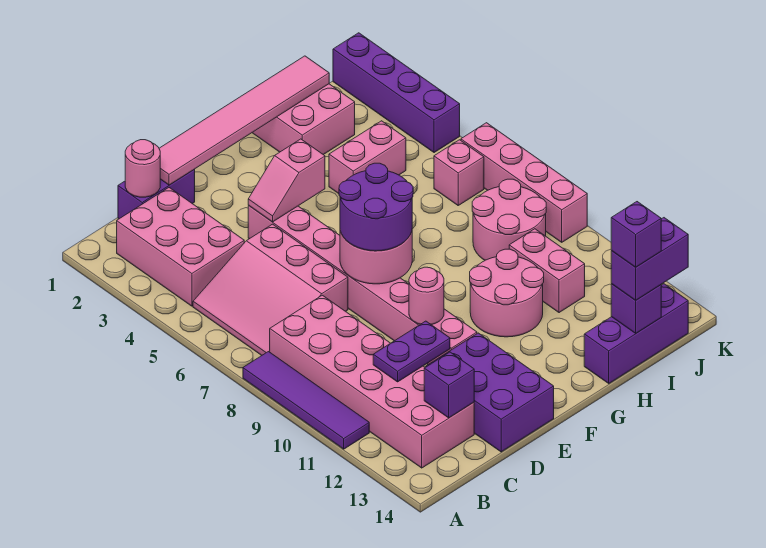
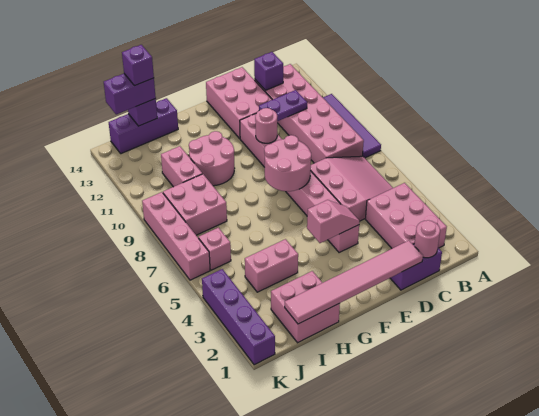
purple 2x3 brick [426,333,554,452] -> pink 2x3 brick [206,67,272,138]
purple 2x2 round brick [339,163,413,251] -> none
pink 2x2 round brick [472,179,546,260] -> pink 2x2 brick [163,174,227,235]

